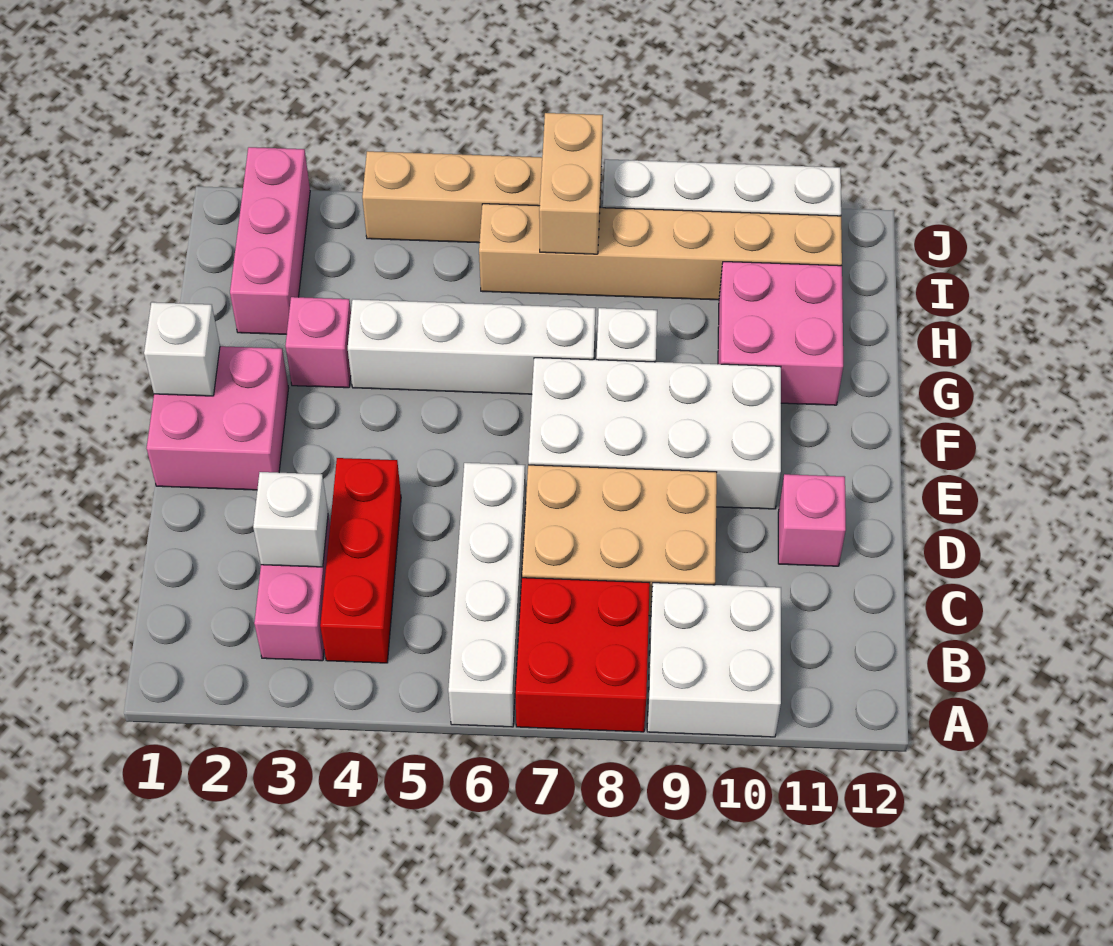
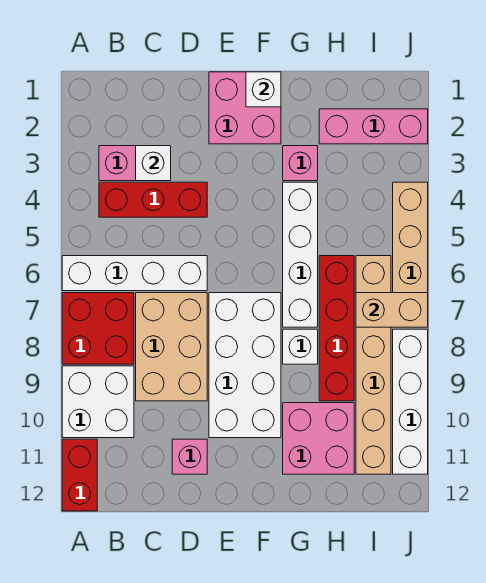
none -> red 1x2 brick [62,439,97,511]
none -> red 1x4 brick [319,256,354,401]

